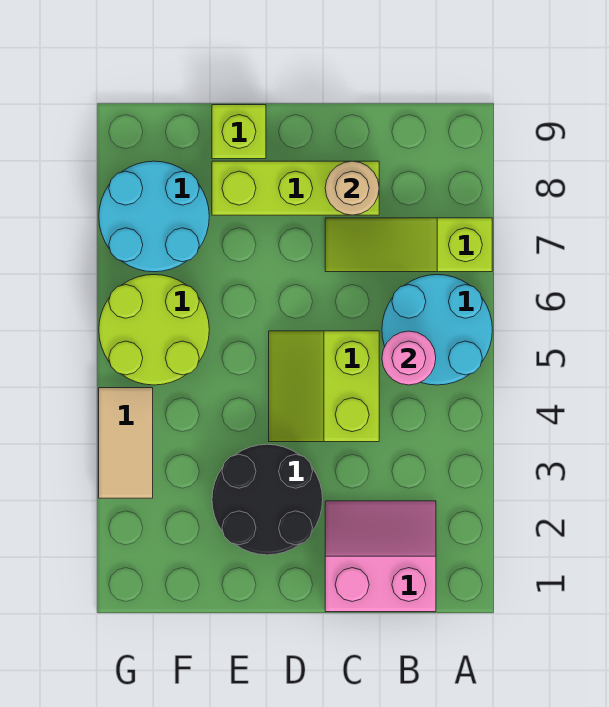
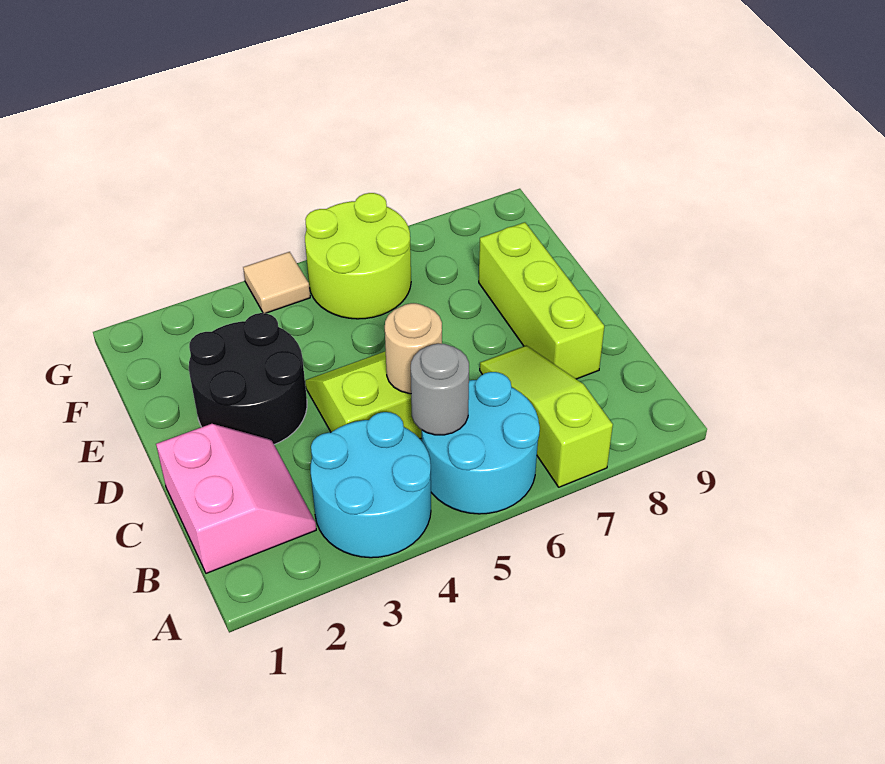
pink 1x1 round brick [382,331,436,385] -> grey 1x1 round brick [411,343,469,435]
tan 1x1 round brick [325,161,379,215] -> tan 1x1 round brick moved to [385,303,442,394]
lime 1x1 brick [212,105,266,159] -> none
cyan 2x2 round brick [99,161,209,272] -> cyan 2x2 round brick moved to [311,412,431,558]
tan 1x2 tile [99,388,153,498] -> tan 1x1 tile [243,252,310,313]

